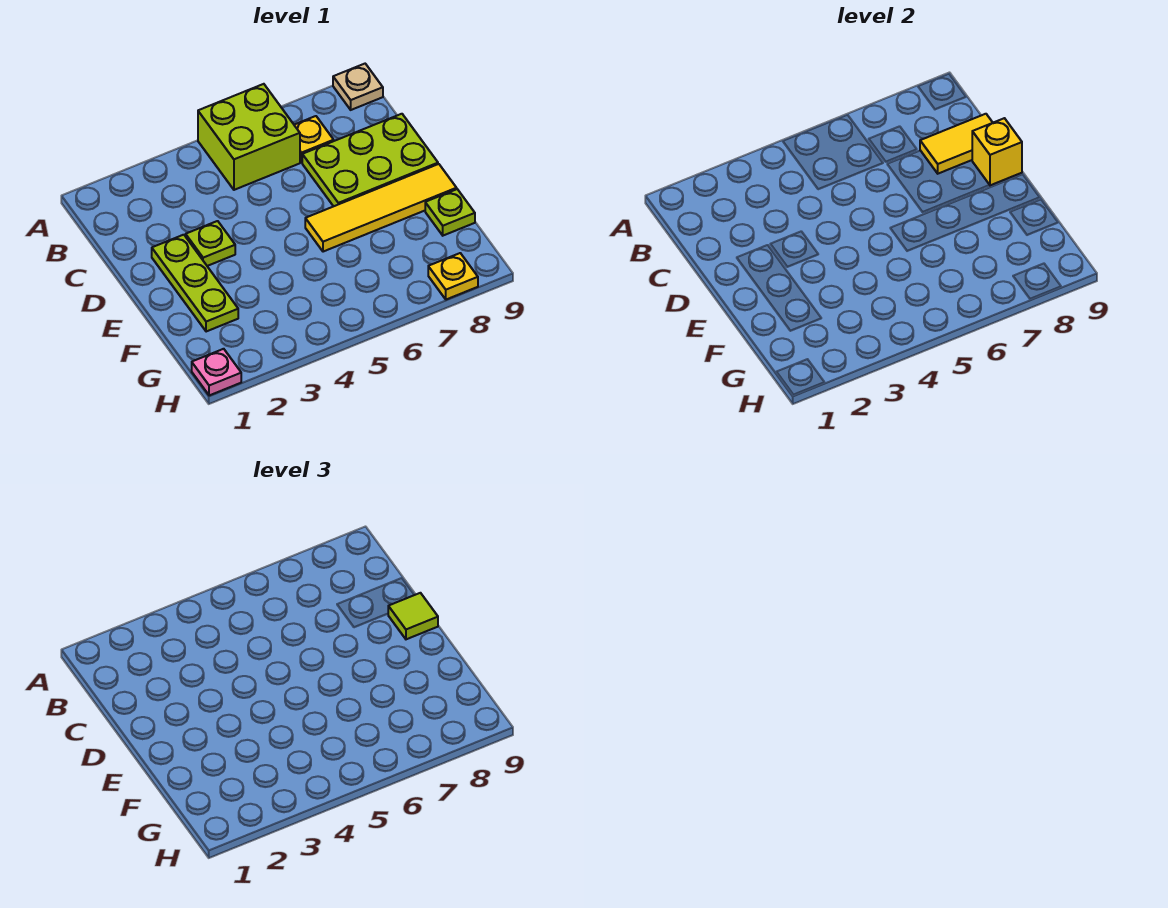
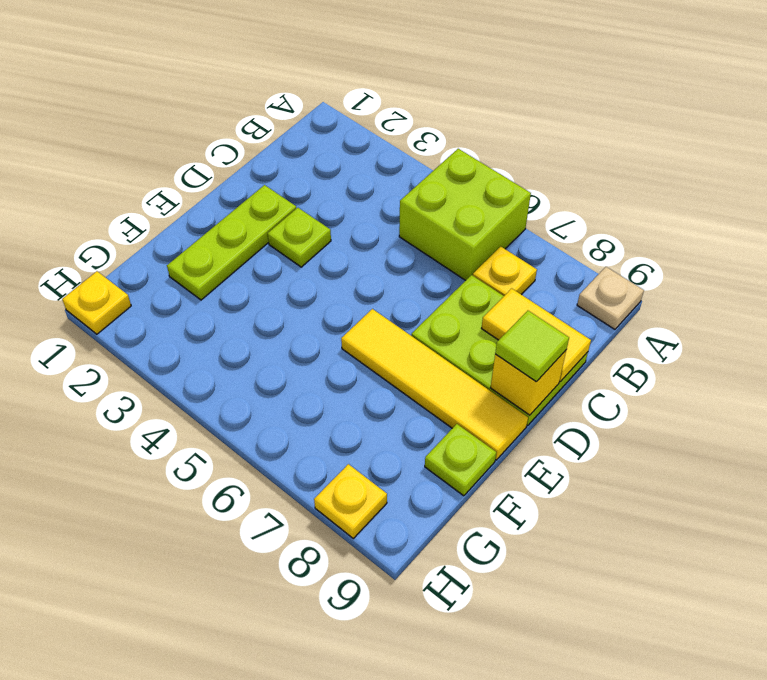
pink 1x1 plate [192,349,241,395] -> yellow 1x1 plate [62,271,131,334]

